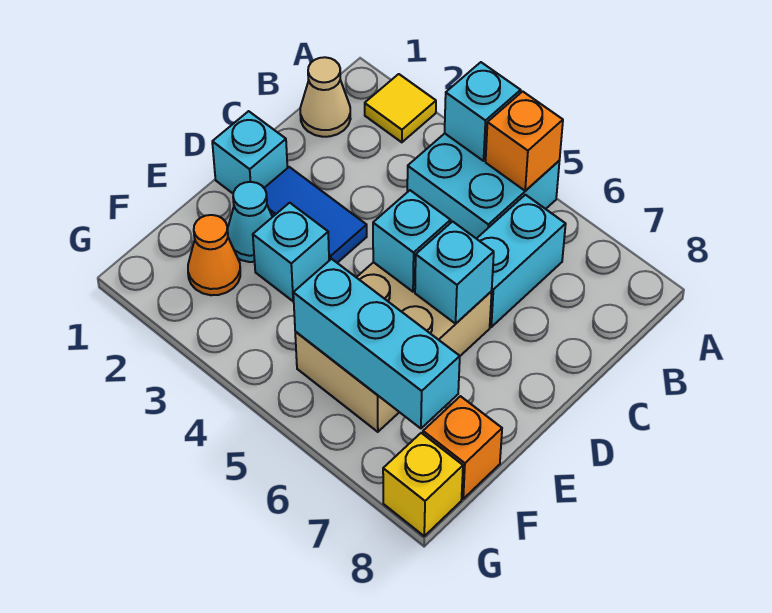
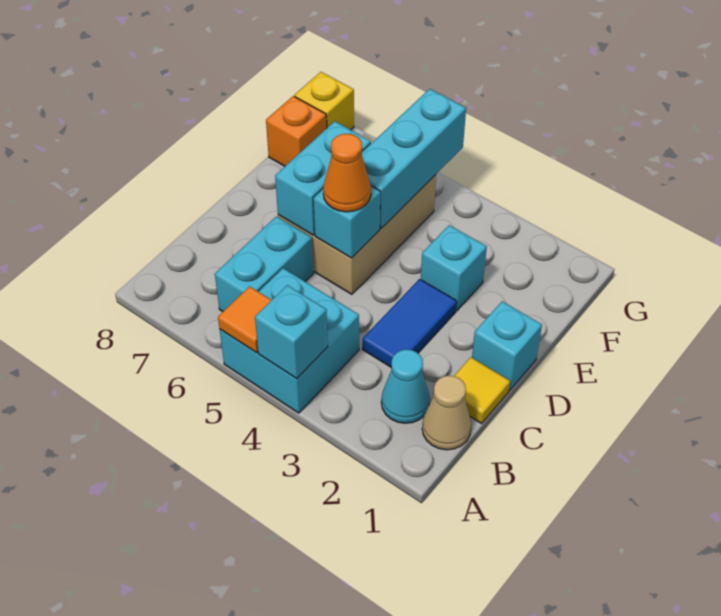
yellow 1x1 tile [365,74,436,142] -> yellow 1x1 tile moved to [454,357,510,423]
orange 1x1 brick [486,91,563,191] -> orange 1x1 tile [218,286,271,353]
blue 1x2 tile [264,167,367,263] -> blue 1x2 tile turned to [362,279,457,367]
cyan 1x1 brick [415,221,494,324] -> cyan 1x2 brick [275,121,371,235]
cyan 1x1 cone [228,182,272,262] -> cyan 1x1 cone moved to [381,350,430,423]
orange 1x1 cone [188,215,240,295] -> orange 1x1 cone moved to [323,134,371,212]
cyan 1x3 brick [293,259,460,428] -> cyan 1x3 brick turned to [362,89,466,228]

